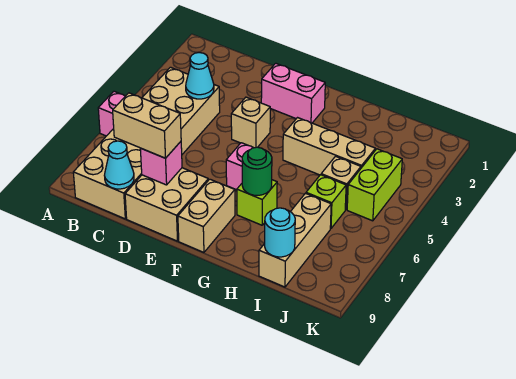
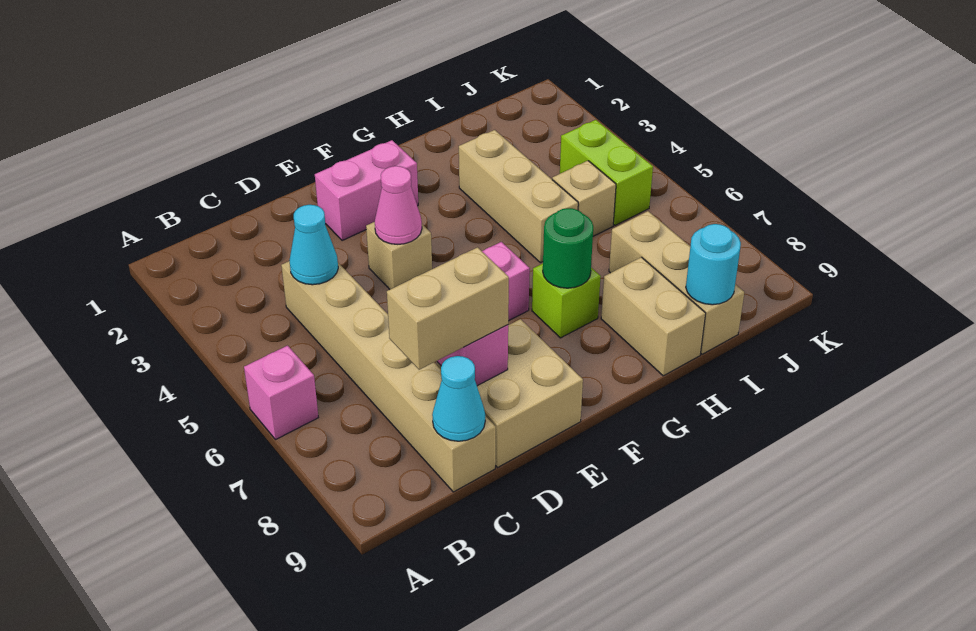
tan 2x6 brick [73,67,220,219] -> tan 1x6 brick [281,261,496,492]
none -> pink 1x1 cone [375,166,422,244]
tan 1x2 brick [178,179,235,252] -> tan 1x2 brick moved to [601,257,706,376]
tan 1x3 brick [283,118,375,175] -> tan 1x3 brick turned to [459,130,578,263]
lime 1x1 brick [306,175,346,229] -> none

